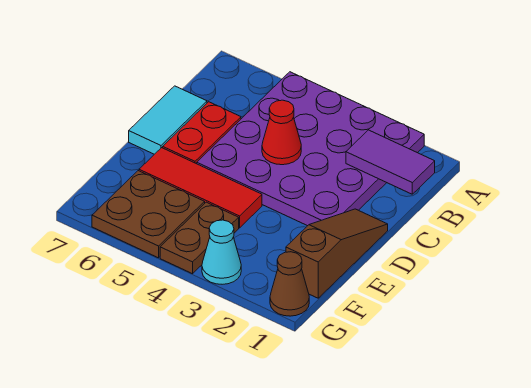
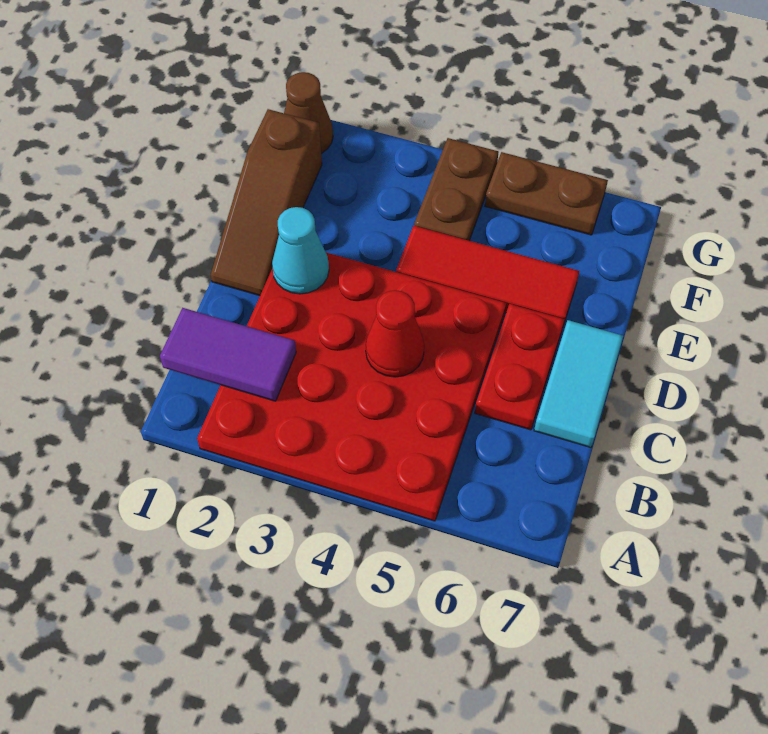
purple 4x4 plate [197,72,424,226] -> red 4x4 plate [197,253,506,521]
brown 2x2 plate [92,171,205,258] -> brown 1x2 plate [485,152,608,235]
cyan 1x1 cone [202,220,241,284] -> cyan 1x1 cone moved to [272,207,329,294]

